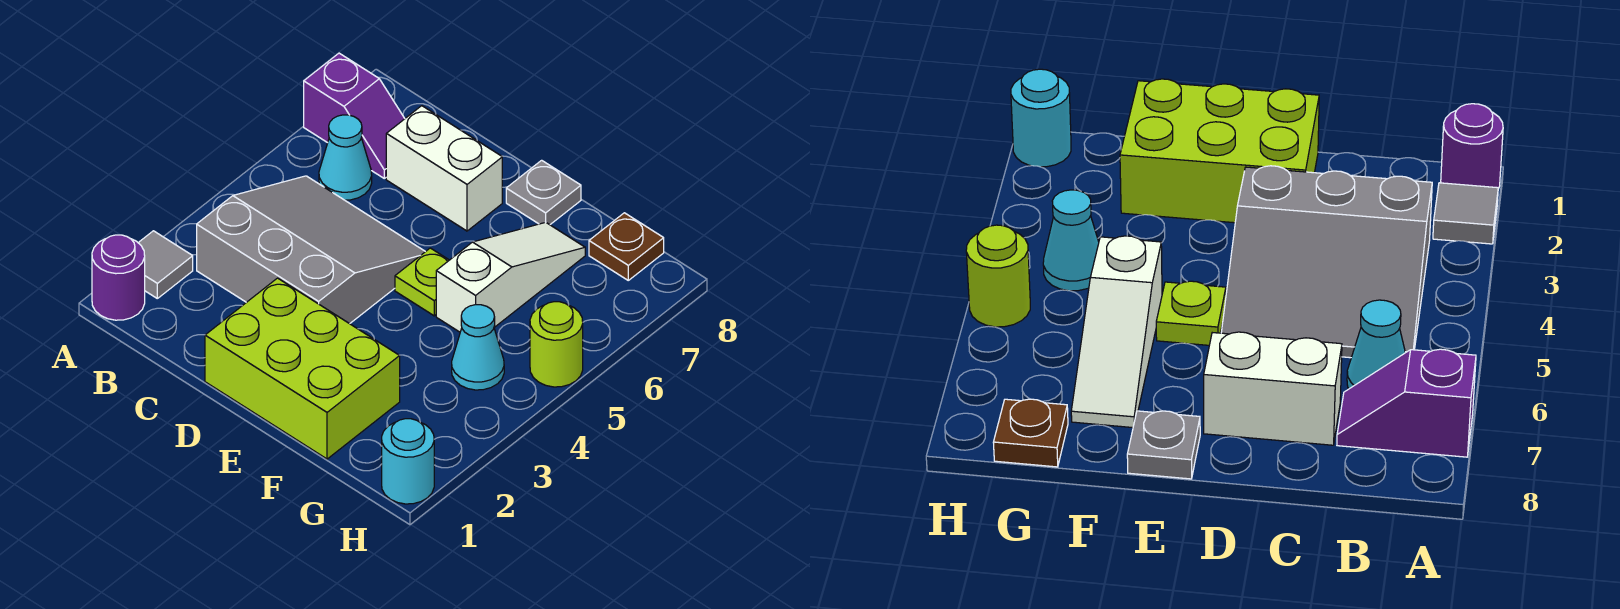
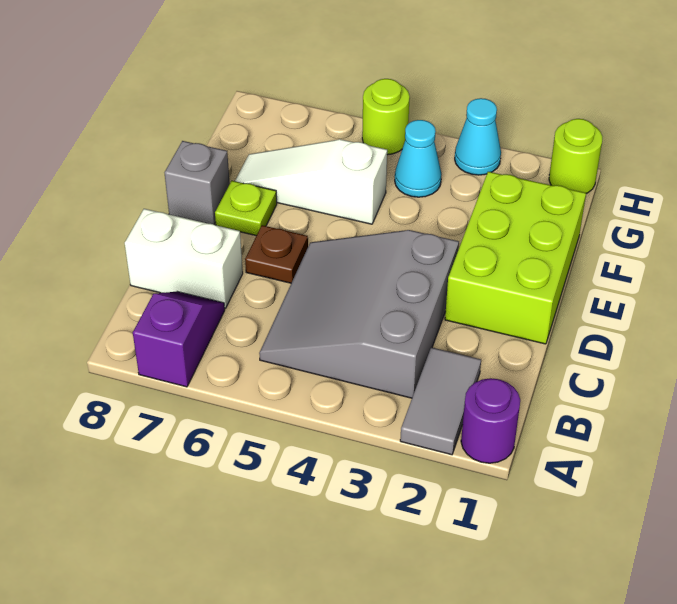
grey 1x1 tile [138,231,193,298] -> grey 1x2 tile [400,347,481,455]
cyan 1x1 cone [319,115,372,200] -> cyan 1x1 cone moved to [455,98,501,175]
white 1x2 brick [386,106,502,231] -> white 1x2 brick turned to [125,209,243,309]
lime 1x1 plate [395,248,449,316] -> lime 1x1 plate moved to [215,181,277,236]
grey 1x1 plate [506,160,581,225] -> grey 1x1 brick [164,141,230,224]
brown 1x1 plate [589,213,664,280] -> brown 1x1 plate moved to [245,225,308,283]
cyan 1x1 round brick [382,419,434,504] -> lime 1x1 round brick [549,119,602,193]

